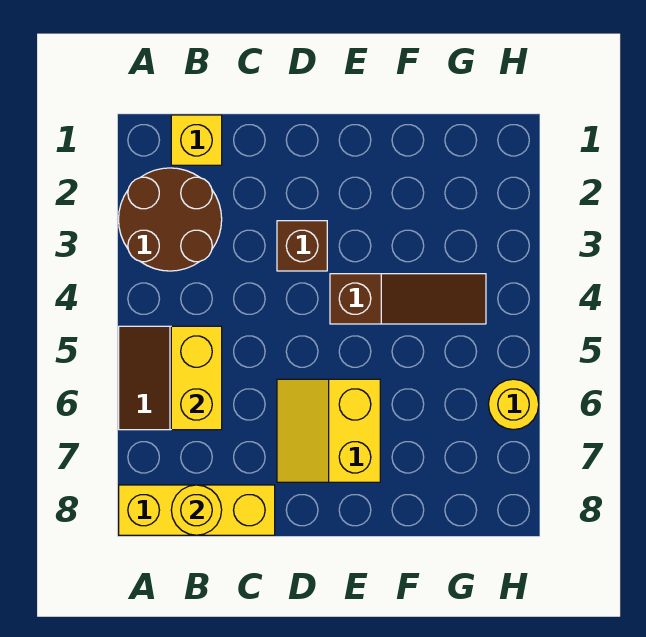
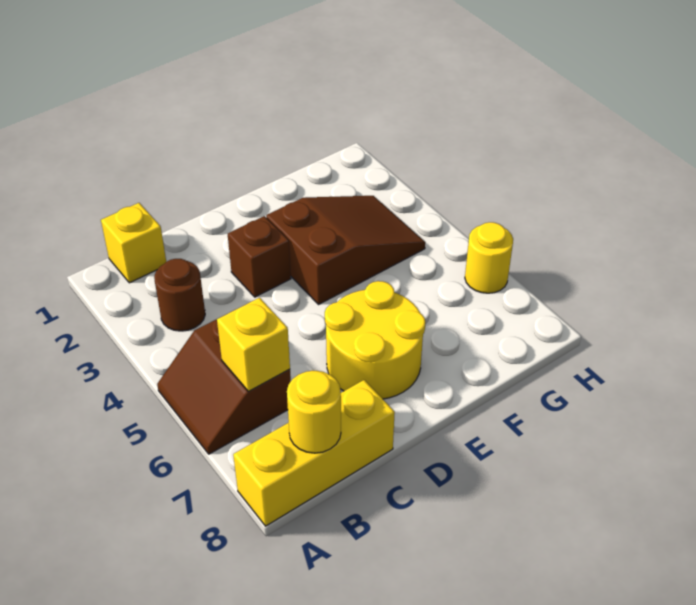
brown 2x2 round brick [119,168,222,271] -> brown 1x1 round brick [154,259,205,331]
yellow 1x2 brick [171,326,222,430] -> yellow 1x1 brick [217,298,290,391]
yellow 2x2 slope [277,379,380,482] -> yellow 2x2 round brick [325,281,425,399]
brown 1x3 slope [330,274,486,324] -> brown 2x3 slope [266,196,425,304]

